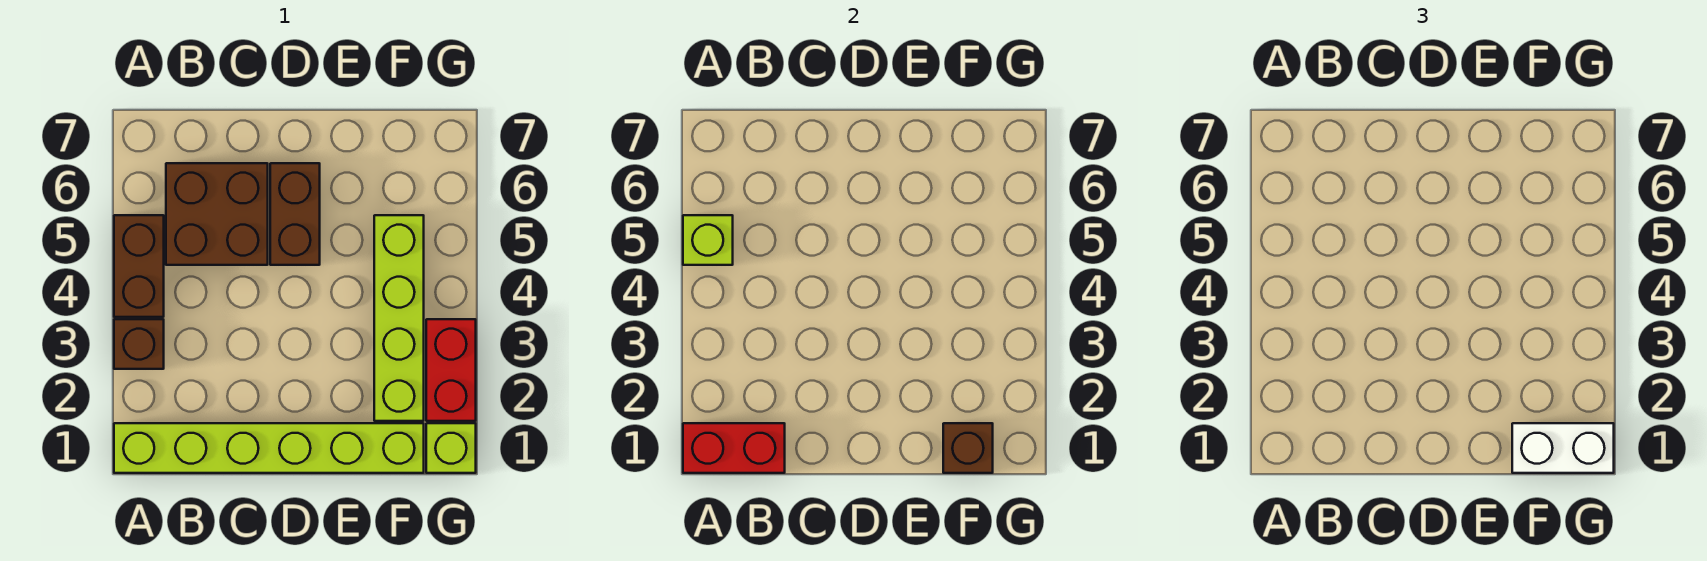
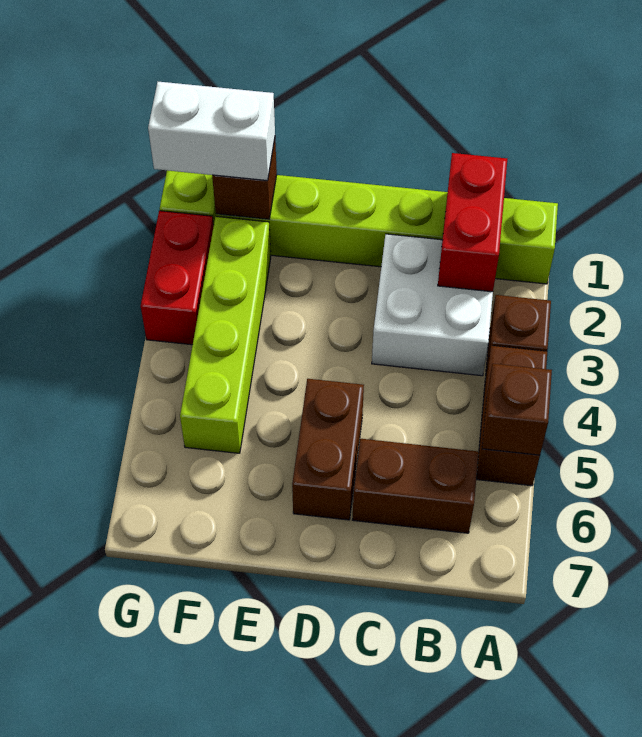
red 1x2 brick [683,423,785,473] -> red 1x2 brick turned to [438,153,507,292]
lime 1x1 brick [683,215,733,265] -> brown 1x1 brick [482,364,552,455]
none -> white 2x2 brick [372,234,493,376]
brown 2x2 brick [166,163,268,265] -> brown 1x2 brick [353,439,479,533]

